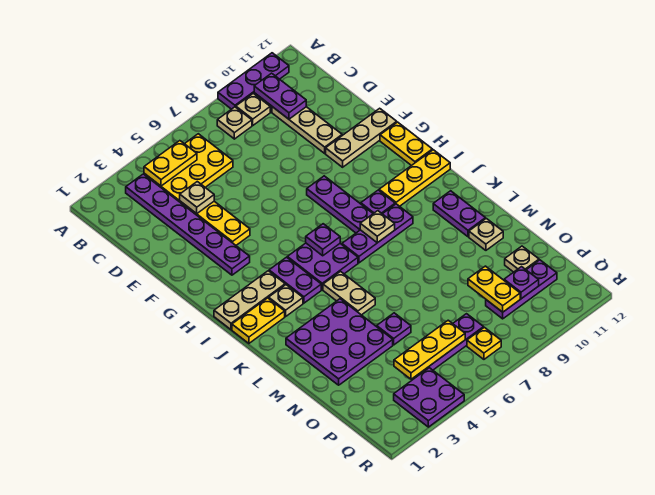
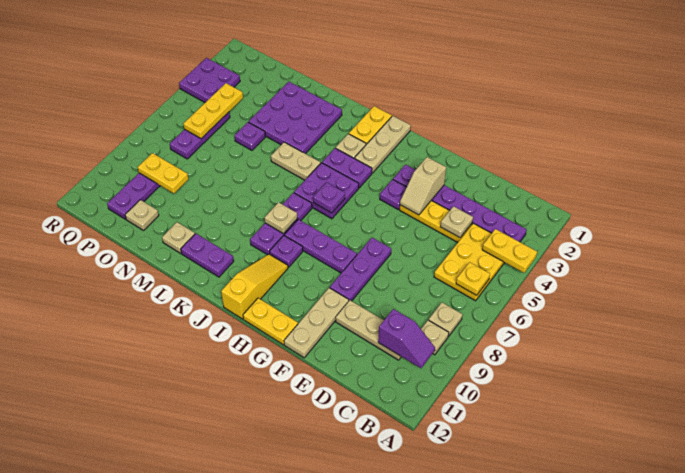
purple 1x3 plate [218,53,289,109] -> purple 1x3 plate moved to [330,238,391,301]
yellow 1x2 plate [144,141,197,186] -> yellow 1x2 plate turned to [482,229,537,273]
purple 1x2 plate [254,73,306,119] -> purple 1x2 slope [378,309,435,368]
none -> tan 1x2 slope [400,157,446,215]
yellow 1x3 plate [379,150,450,206] -> yellow 1x3 slope [221,254,288,319]
purple 1x1 plate [504,267,539,299] -> purple 1x1 plate moved to [380,179,407,209]
yellow 1x1 plate [467,327,501,359] -> yellow 1x1 plate moved to [456,262,490,295]

